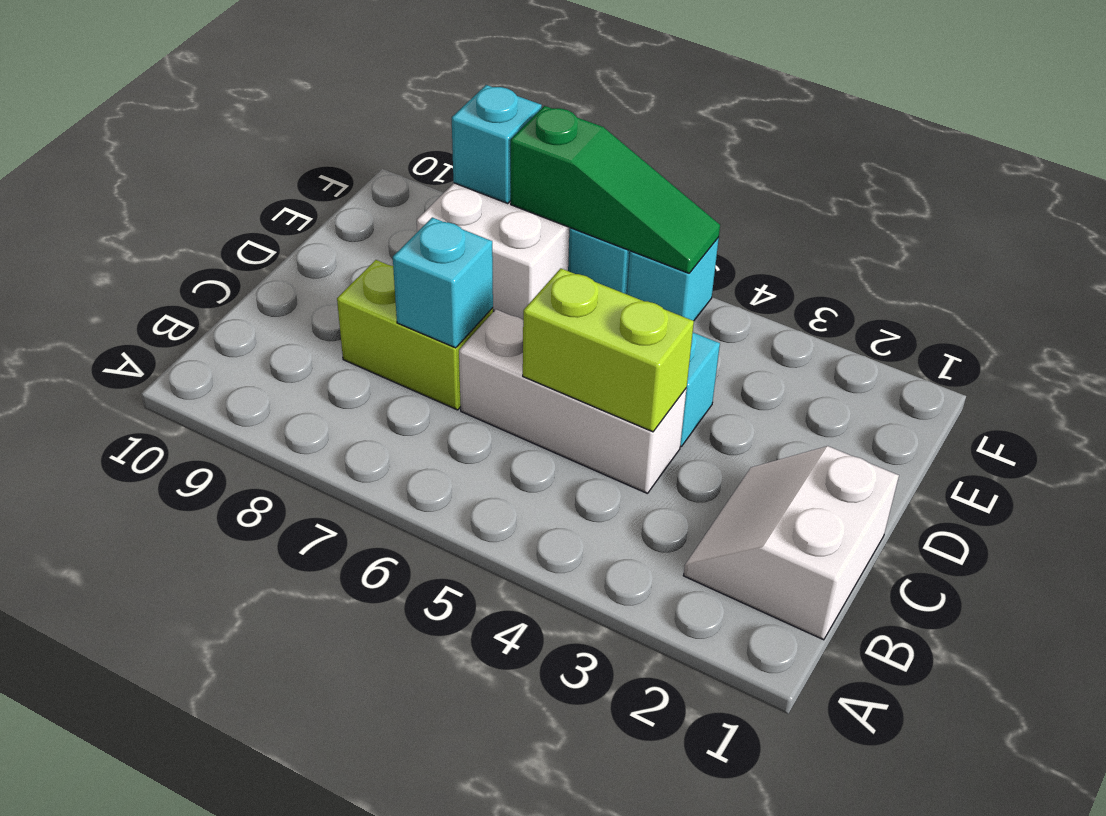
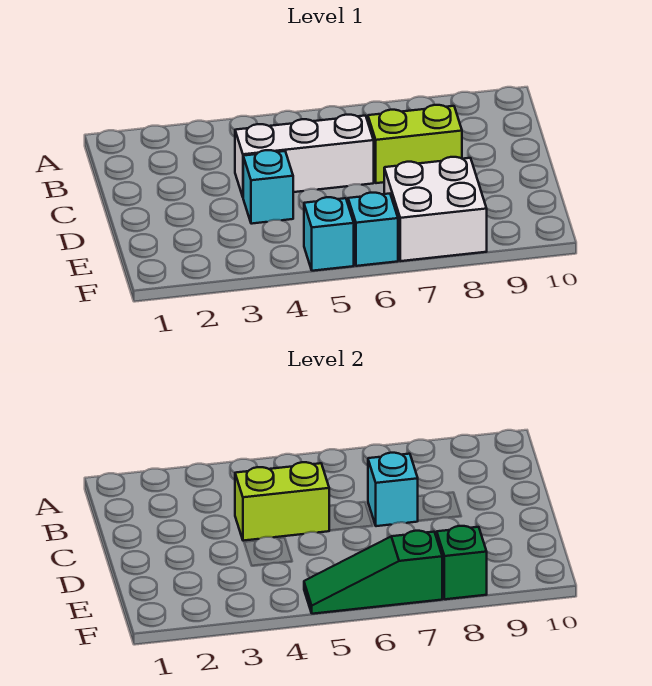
white 2x2 slope [683,446,899,640] -> none
cyan 1x1 brick [452,85,542,204] -> green 1x1 brick [437,526,487,599]

